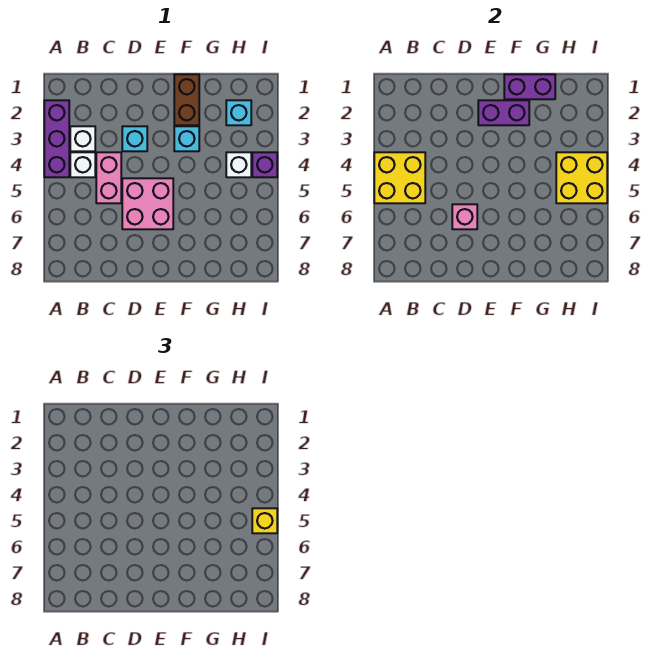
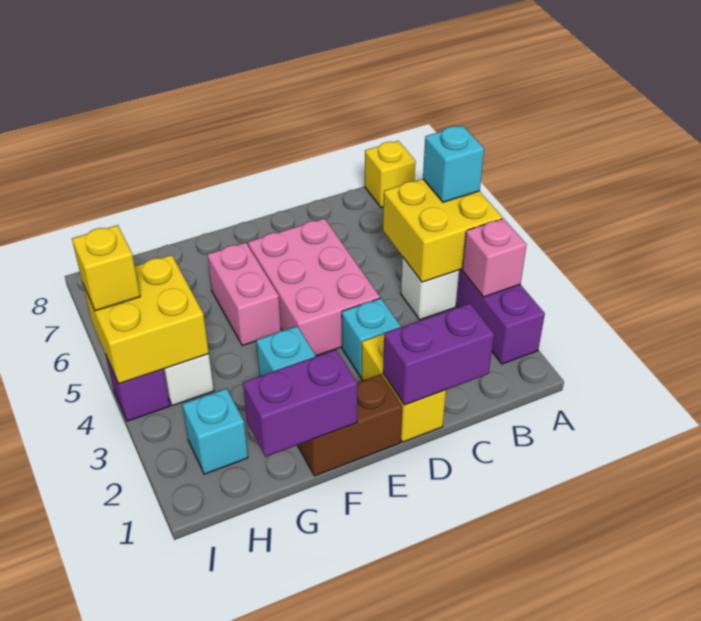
none -> cyan 1x1 brick [423,125,484,202]
none -> yellow 1x1 brick [365,141,416,208]
white 1x1 brick [70,126,95,151] -> none
pink 1x2 brick [96,152,121,203] -> pink 1x2 brick moved to [207,243,281,346]
none -> yellow 1x2 brick [361,334,446,442]
pink 2x2 brick [122,178,173,229] -> pink 2x3 brick [248,219,380,356]
pink 1x1 brick [452,204,477,229] -> pink 1x1 brick moved to [462,219,527,297]
purple 1x2 brick [478,100,529,125] -> purple 1x2 brick moved to [383,303,494,405]
brown 1x2 brick [174,74,199,125] -> brown 1x2 brick turned to [298,374,402,476]

